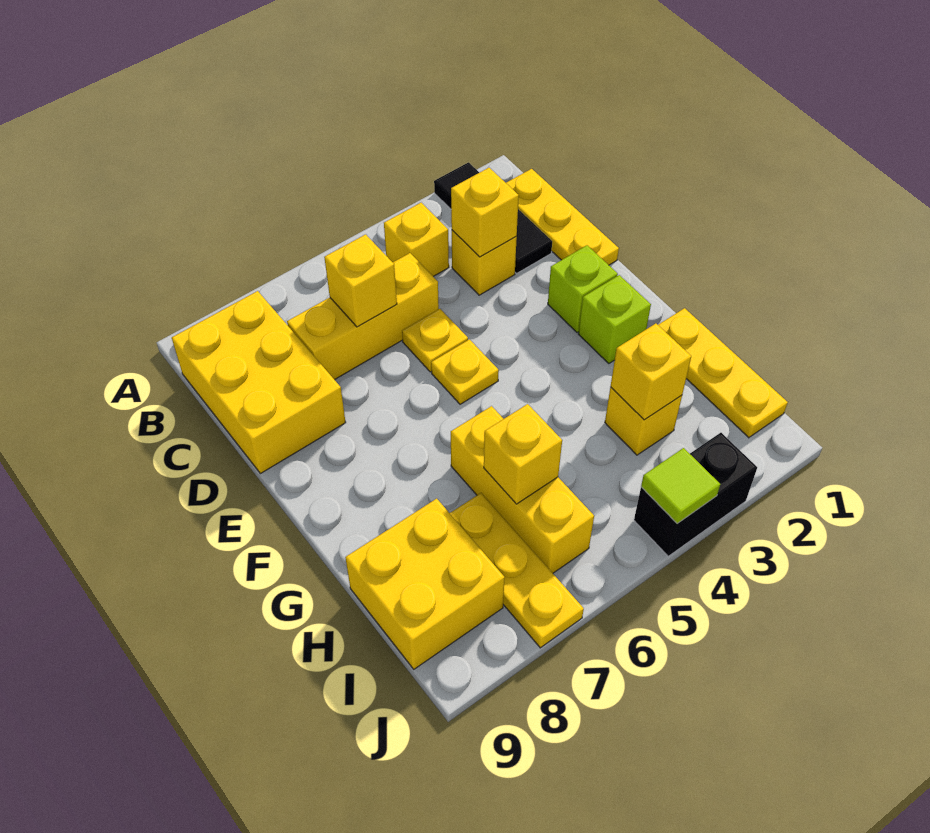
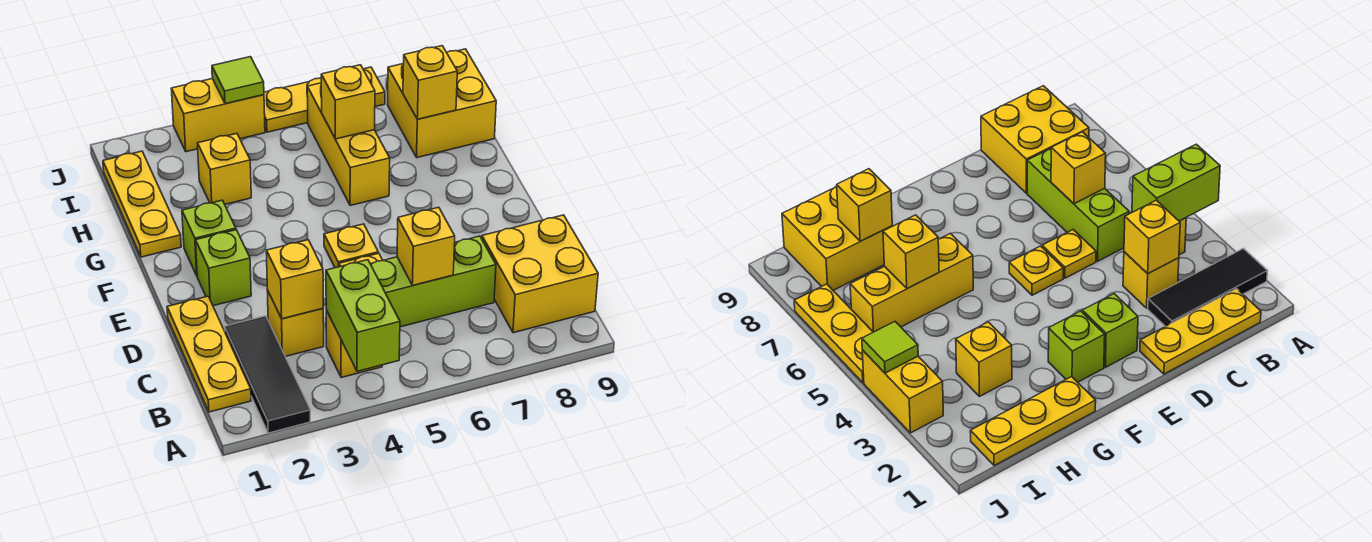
none -> lime 1x2 brick [326,260,400,371]
yellow 2x3 brick [172,291,346,474] -> yellow 2x2 brick [482,215,598,333]
yellow 1x3 brick [287,253,439,380] -> lime 1x3 brick [371,236,496,327]
yellow 1x1 brick [611,323,691,420] -> yellow 1x1 brick moved to [403,46,457,119]
yellow 1x3 plate [450,493,584,648] -> yellow 1x3 plate turned to [264,67,385,132]
black 1x2 brick [634,433,757,556] -> yellow 1x2 brick [171,79,265,152]

